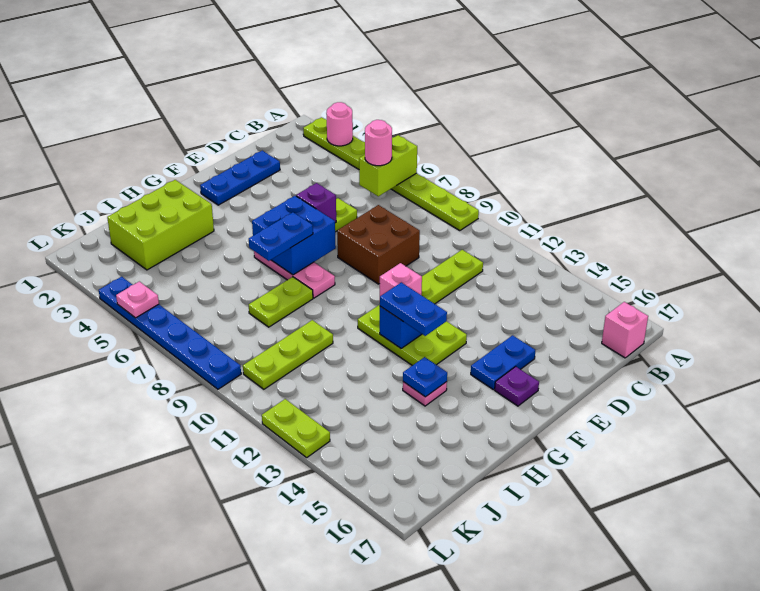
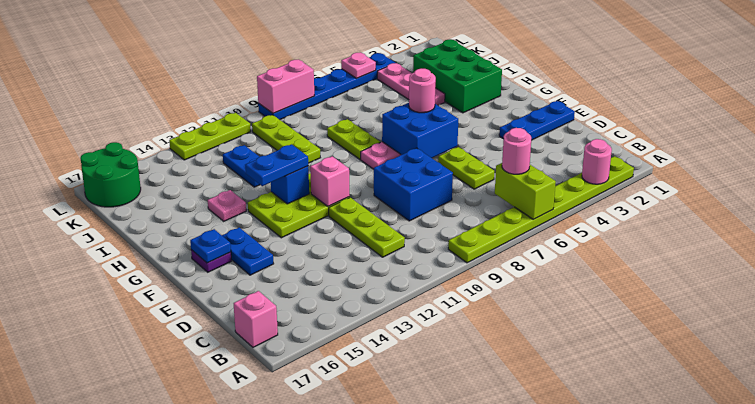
blue 1x3 plate [200,151,280,205] -> blue 1x3 plate turned to [499,101,575,140]
brown 2x2 brick [337,205,420,284] -> blue 2x2 brick [374,148,453,221]
purple 1x1 brick [296,183,336,223] -> none
none -> pink 1x1 round brick [409,69,436,113]
blue 1x2 plate [249,212,313,261] -> blue 1x2 plate moved to [223,145,260,187]
lime 2x3 brick [107,180,214,270] -> green 2x3 brick [413,39,502,113]
blue 1x1 plate [403,357,447,397] -> blue 1x1 plate moved to [190,229,231,263]
none -> pink 1x3 plate [377,63,445,105]
none -> green 2x2 round brick [81,142,141,207]
none -> pink 1x2 brick [257,60,314,113]
lime 1x2 plate [262,399,330,458] -> lime 1x3 plate [169,113,251,160]

